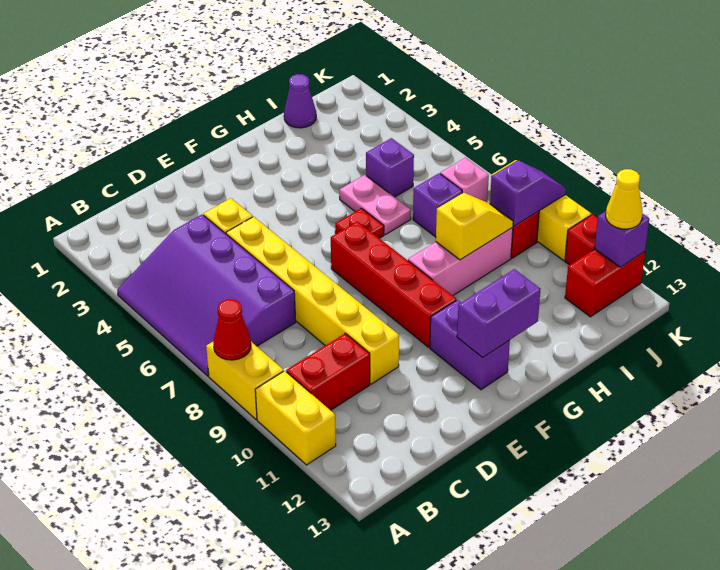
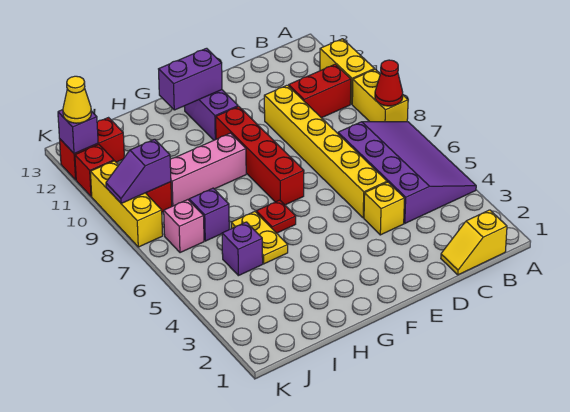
pink 1x2 plate [339,175,411,235] -> yellow 1x2 plate [231,212,288,264]
yellow 1x2 slope [436,193,513,260] -> yellow 1x2 slope moved to [441,210,507,275]
purple 1x1 cone [284,74,316,128] -> none

